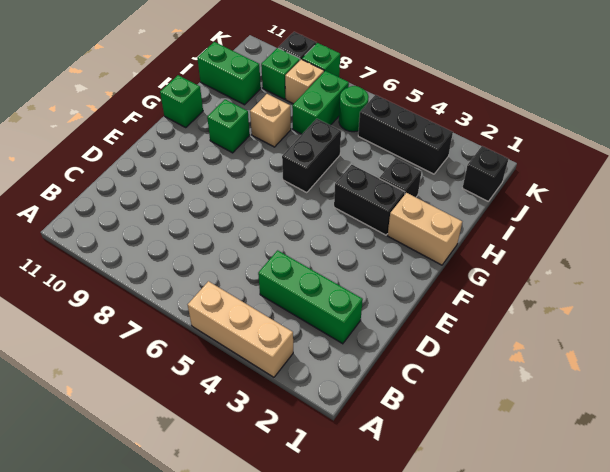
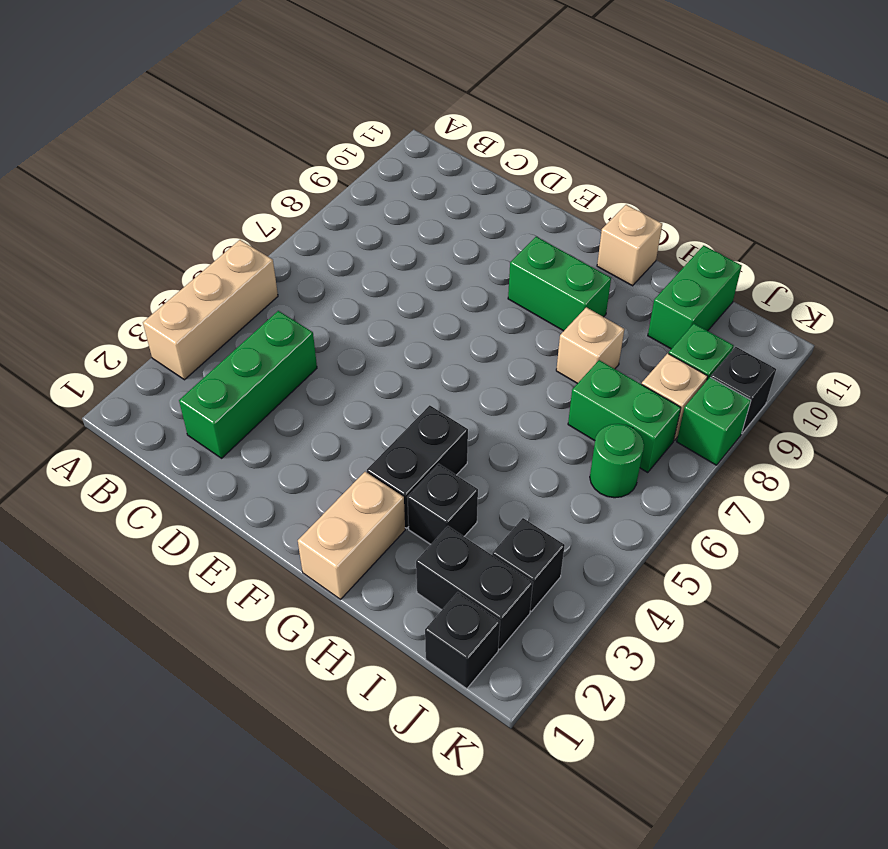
black 1x2 brick [282,119,341,193] -> black 1x2 brick moved to [416,526,533,649]
green 1x1 brick [207,99,250,153] -> green 1x2 brick [508,237,611,331]
green 1x1 brick [160,75,203,128] -> tan 1x1 brick [597,205,662,286]
black 1x3 brick [358,95,453,174] -> black 1x1 brick [492,518,565,611]

